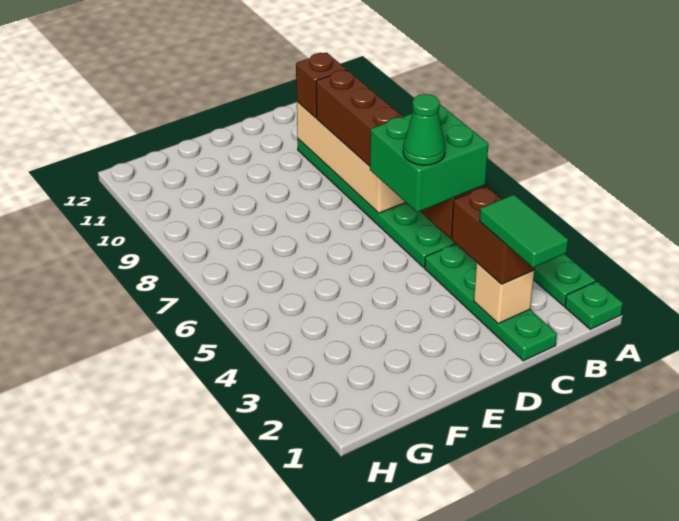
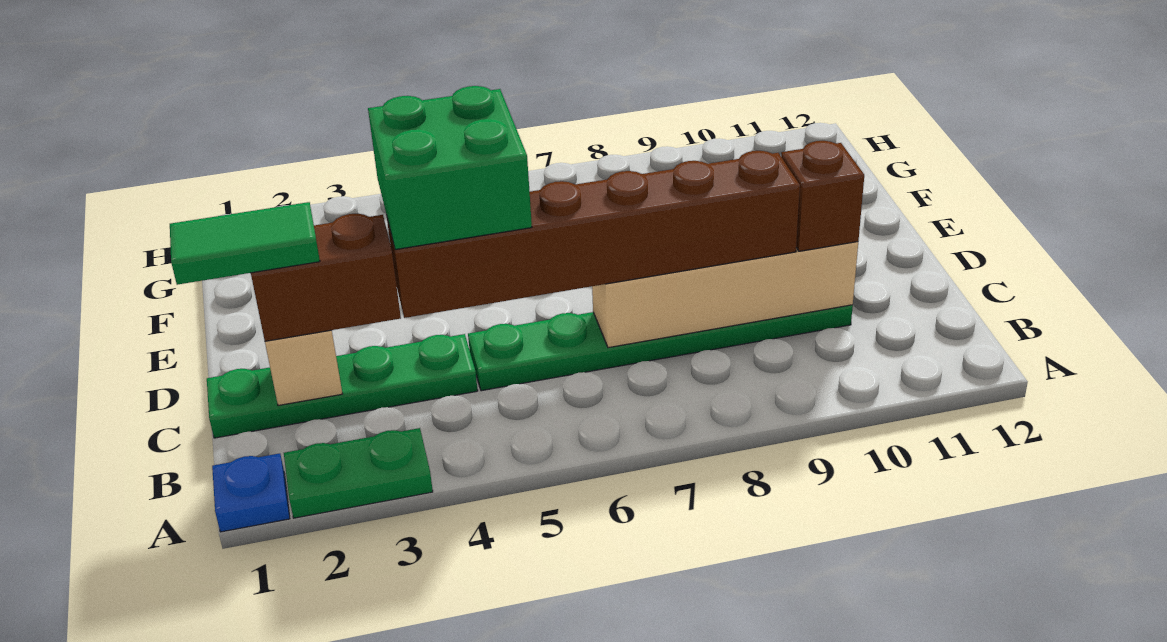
green 1x1 plate [565,281,623,329] -> blue 1x1 plate [212,453,290,532]
green 1x1 cone [403,94,445,165] -> none

